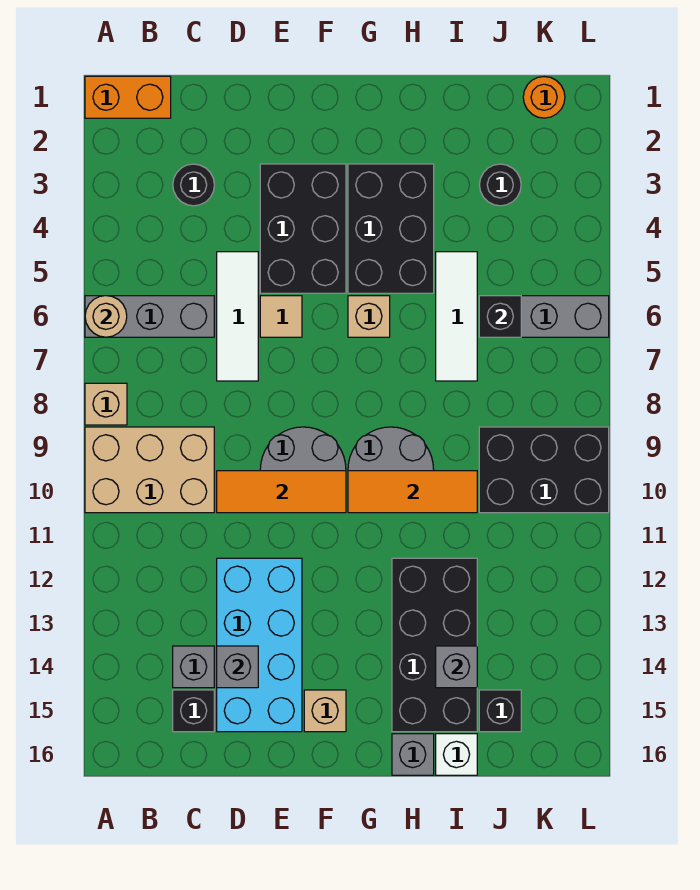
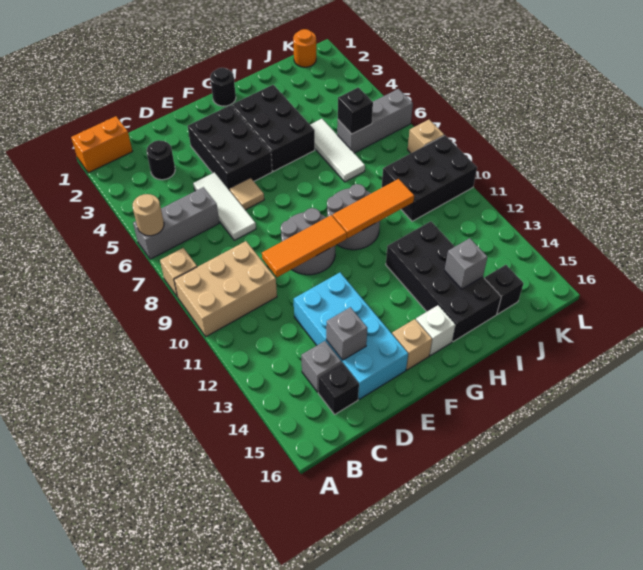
tan 1x1 brick [348,296,390,337] -> tan 1x1 brick moved to [408,120,444,153]
grey 1x1 brick [392,734,434,775] -> none
white 1x1 brick [436,734,477,775] -> white 1x1 brick moved to [416,305,456,356]
black 1x1 round brick [480,164,521,206] -> black 1x1 round brick moved to [210,68,236,106]

